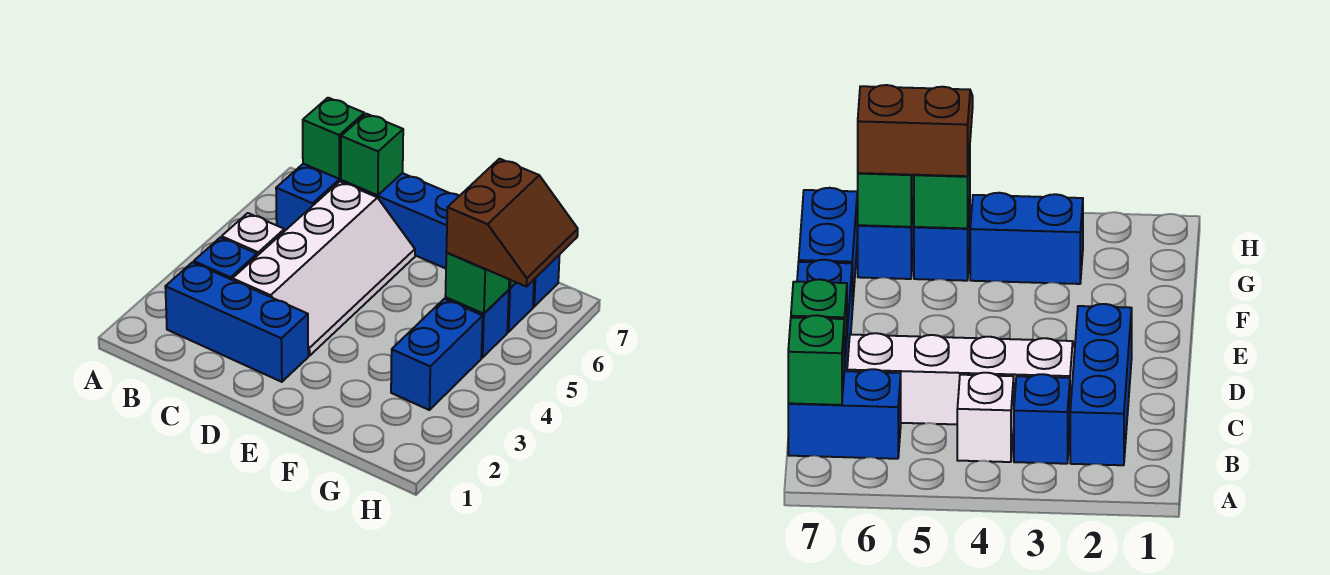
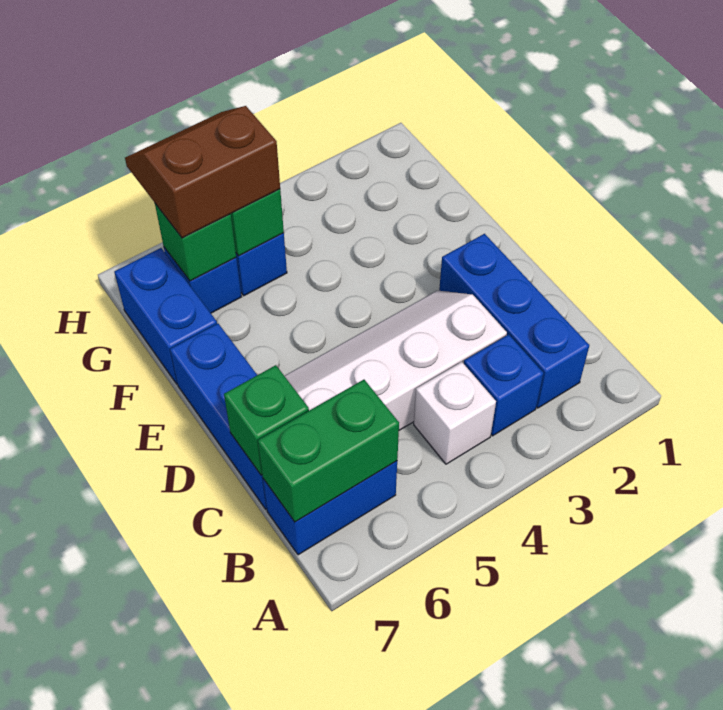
green 1x1 brick [303,98,364,179] -> green 1x2 brick [258,380,399,522]
blue 1x2 brick [391,299,483,410] -> none

